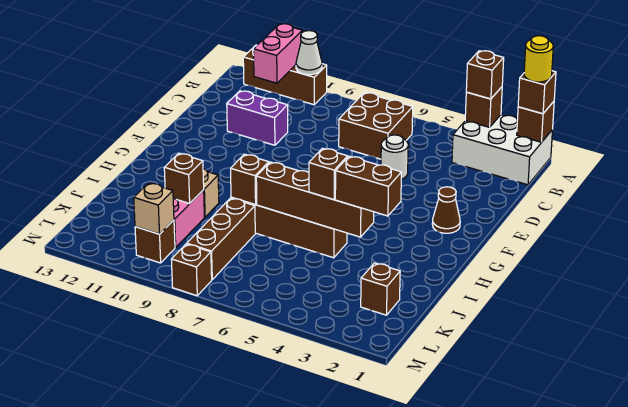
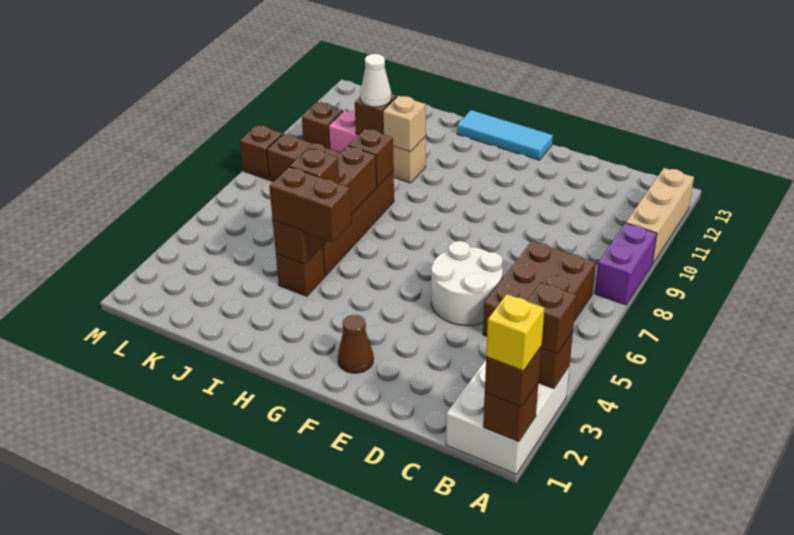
yellow 1x1 round brick [524,36,553,82] -> yellow 1x1 brick [486,294,544,371]
brown 1x3 brick [243,45,327,105] -> tan 1x3 brick [626,168,694,264]
white 1x1 cone [296,31,322,75] -> white 1x1 cone moved to [360,54,391,107]
pink 1x2 brick [254,24,303,83] -> none
brown 2x2 brick [339,93,413,159] -> brown 2x3 brick [483,241,596,336]
white 1x1 round brick [381,135,408,179] -> white 2x2 round brick [431,241,503,326]
purple 1x2 brick [227,91,288,145] -> purple 1x2 brick moved to [595,223,657,305]
none -> cyan 1x3 tile [457,110,553,160]
brown 1x2 brick [335,156,402,216] -> brown 1x2 brick turned to [269,167,352,242]
brown 1x1 brick [361,263,400,315] -> brown 1x1 brick moved to [276,245,325,296]
tan 1x1 brick [134,183,174,234] -> tan 1x1 brick moved to [383,96,426,152]

